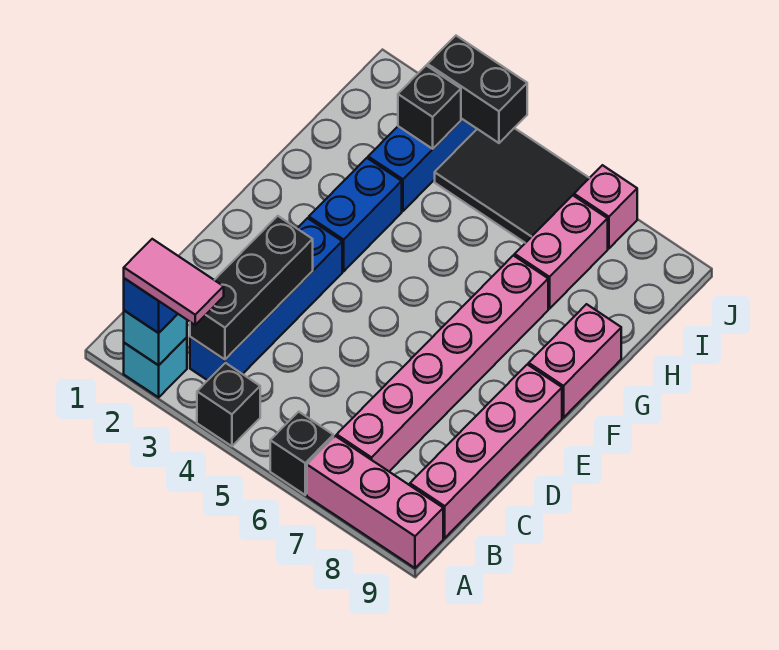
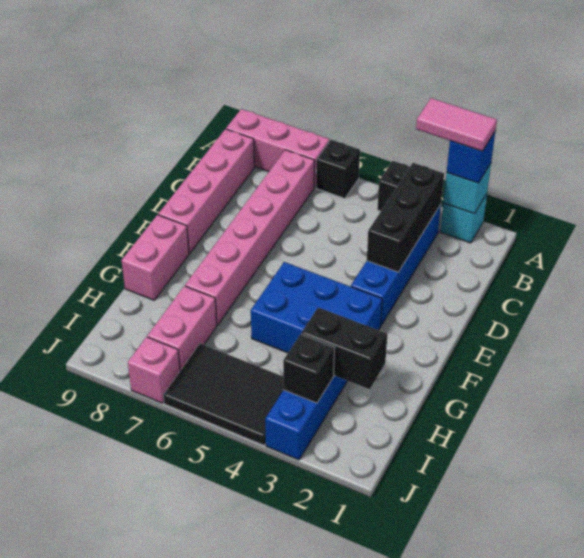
blue 1x2 brick [309,158,402,271] -> blue 2x3 brick [251,262,382,353]
black 1x2 brick [428,36,527,143] -> black 1x2 brick moved to [301,307,388,389]

